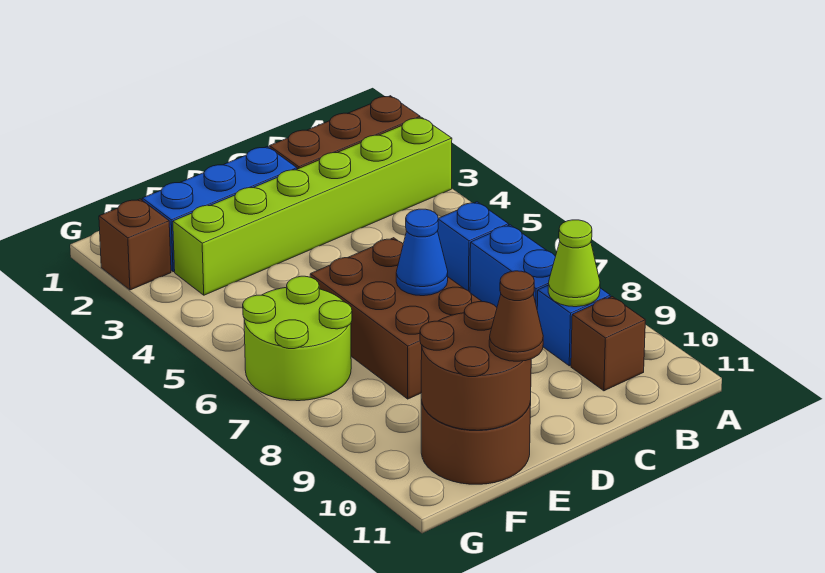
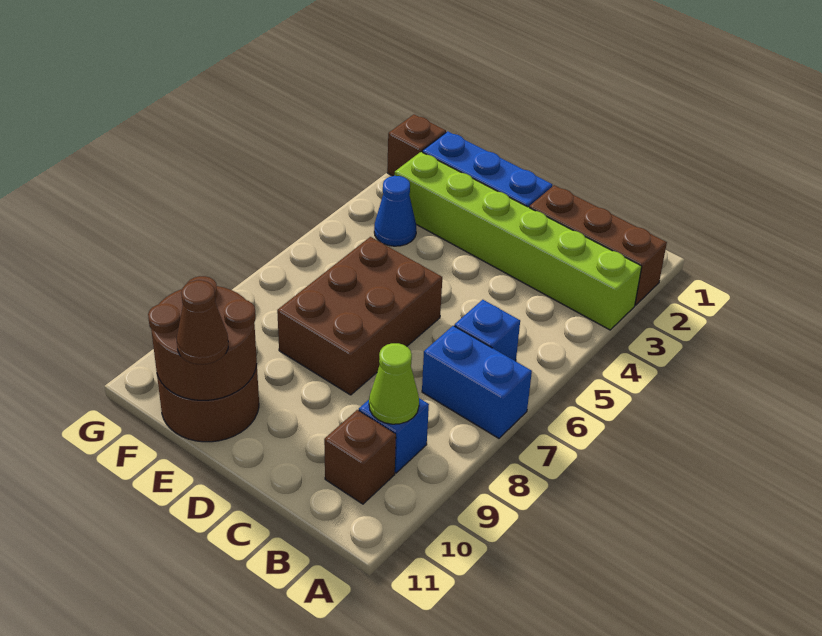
blue 1x2 brick [470,225,555,307] -> blue 1x2 brick turned to [422,326,532,438]
blue 1x1 cone [396,209,448,296] -> blue 1x1 cone moved to [374,176,416,246]
lime 2x2 round brick [243,276,352,401] -> none

